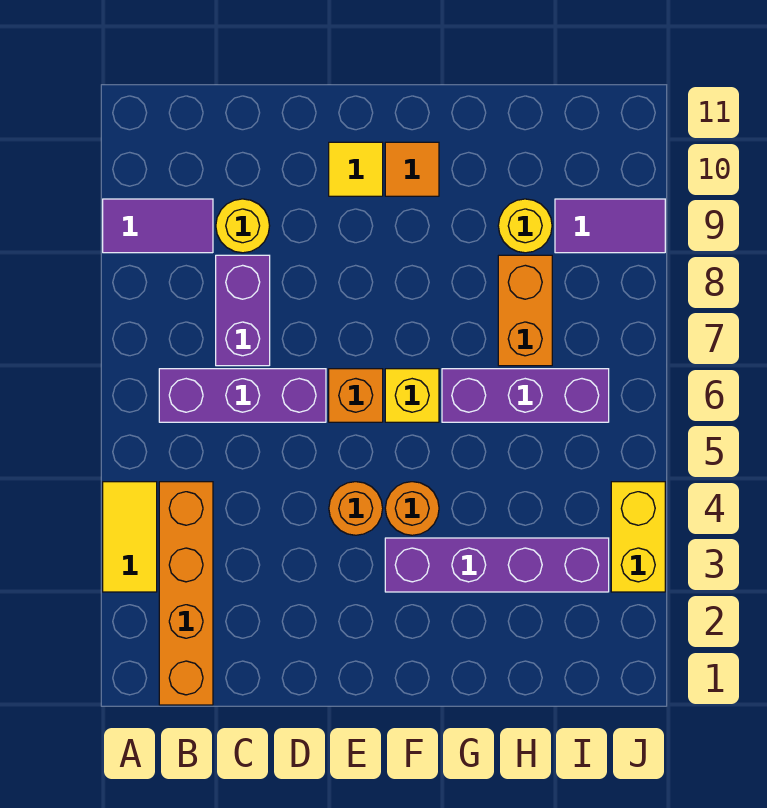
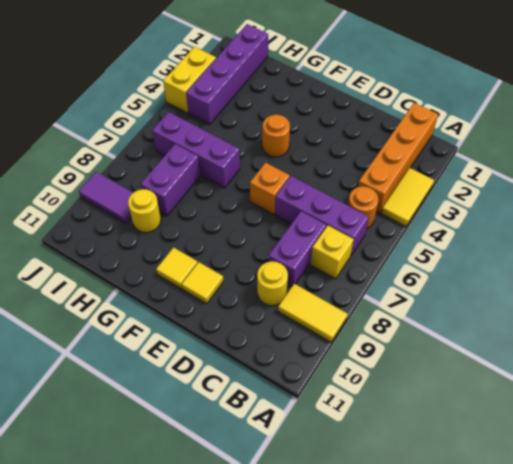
purple 1x2 tile [103,199,213,253] -> yellow 1x2 tile [278,284,347,342]
orange 1x1 round brick [329,482,383,535] -> orange 1x1 round brick moved to [348,186,378,229]
purple 1x4 brick [385,538,609,592] -> purple 1x4 brick turned to [186,24,268,124]
yellow 1x1 brick [385,369,439,422] -> yellow 1x1 brick moved to [310,226,354,279]
orange 1x1 tile [385,142,439,196] -> yellow 1x1 tile [156,248,198,288]
orange 1x2 brick [498,255,552,366] -> purple 1x2 brick [141,144,200,216]

